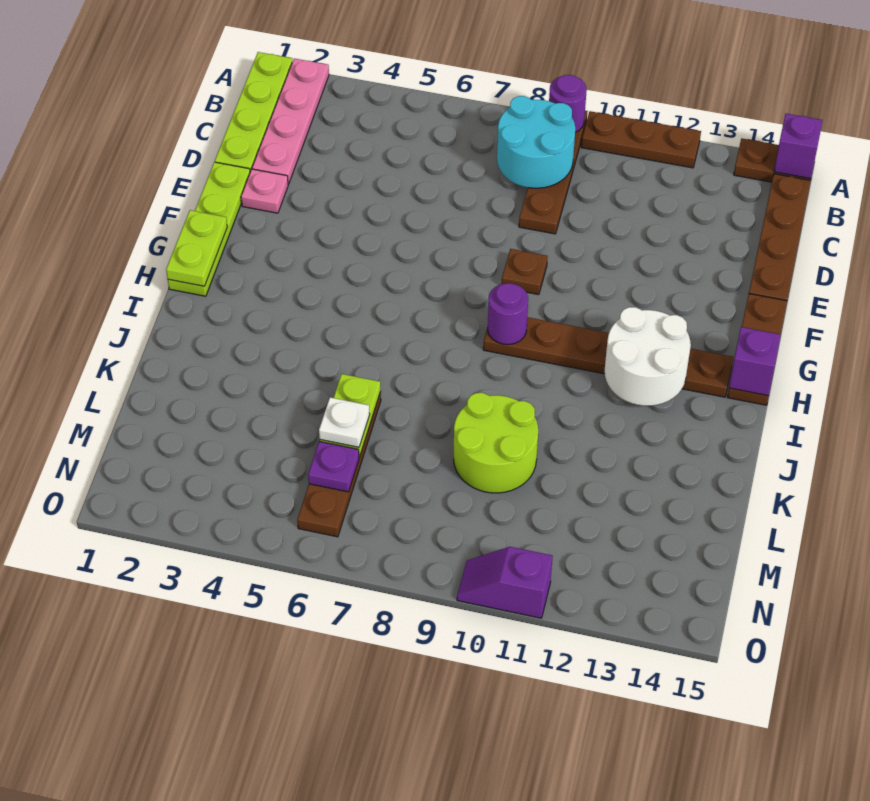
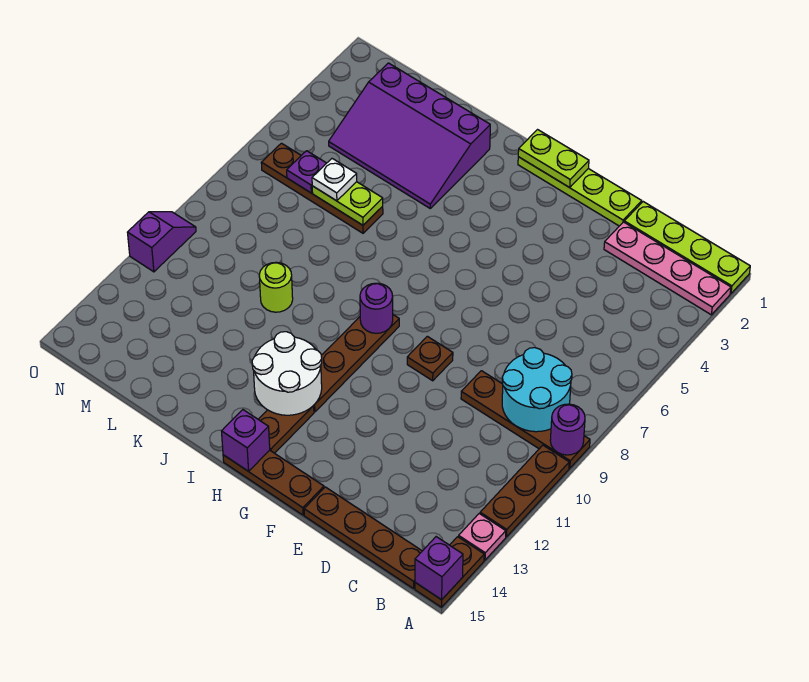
pink 1x1 plate [241,169,288,213] -> pink 1x1 plate moved to [459,514,506,560]
none -> purple 3x4 slope [329,63,490,208]
lime 2x2 round brick [454,393,538,493] -> lime 1x1 round brick [259,262,293,312]

